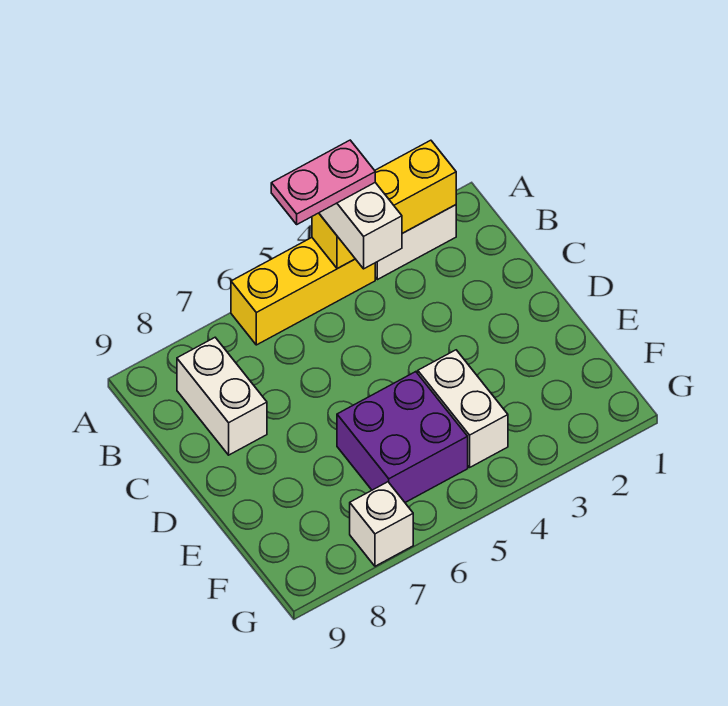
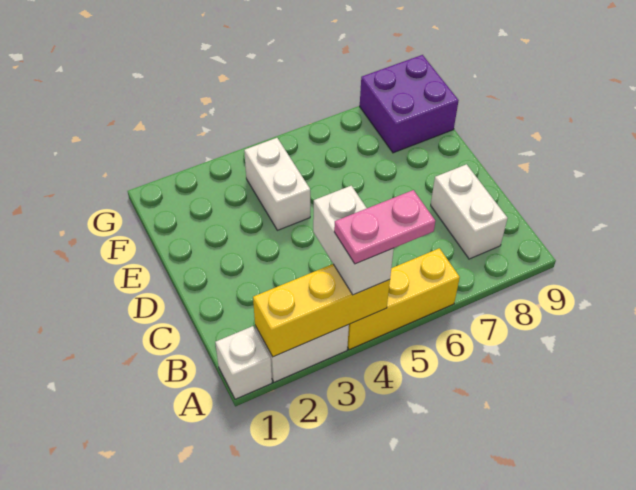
purple 2x2 brick [337,372,468,502] -> purple 2x2 brick moved to [360,55,459,153]
white 1x1 brick [350,482,413,566] -> white 1x1 brick moved to [215,326,272,399]

